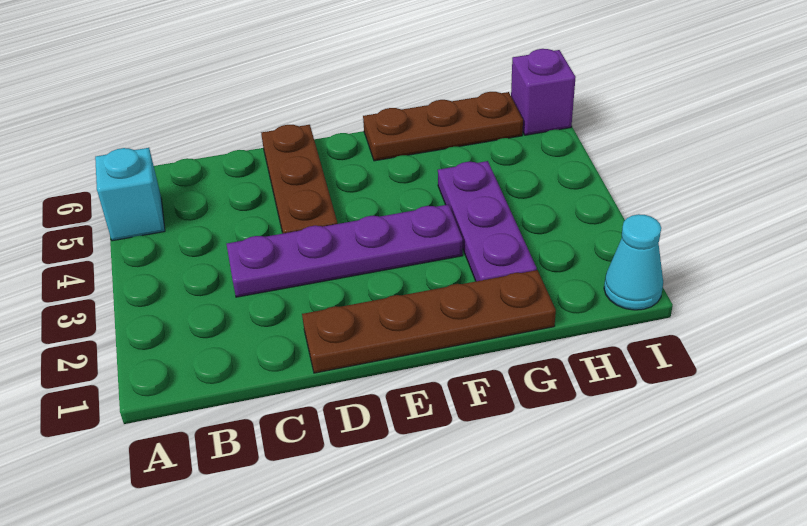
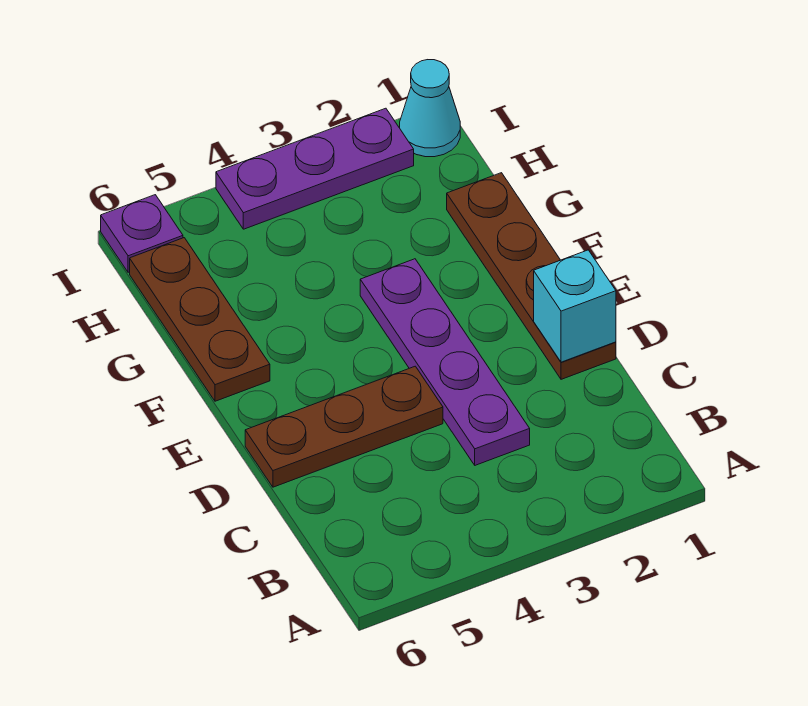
cyan 1x1 brick [95,148,165,241] -> cyan 1x1 brick moved to [534,250,616,362]
purple 1x3 plate [438,161,537,281] -> purple 1x3 plate moved to [216,108,414,229]
purple 1x1 brick [511,49,576,135] -> purple 1x1 plate [101,195,183,272]

